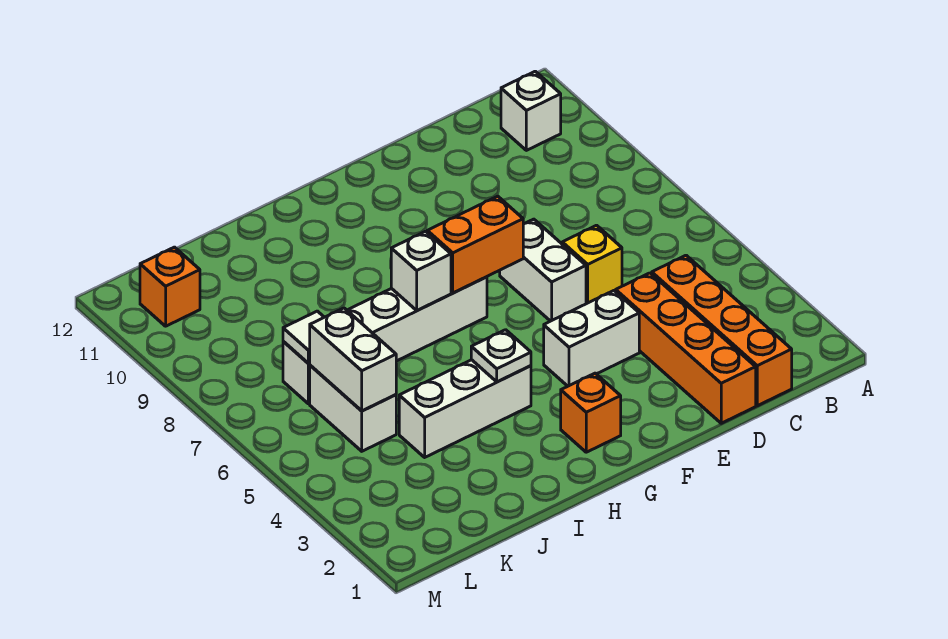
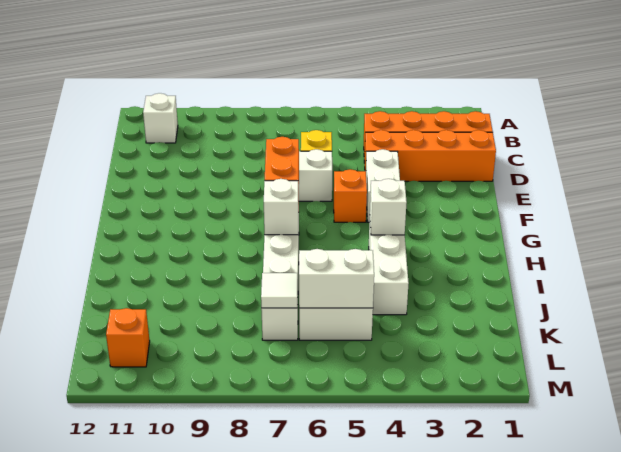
orange 1x1 brick [561,373,621,452] -> orange 1x1 brick moved to [334,169,367,222]
white 1x1 plate [471,330,531,382] -> white 1x1 brick [370,179,407,235]

